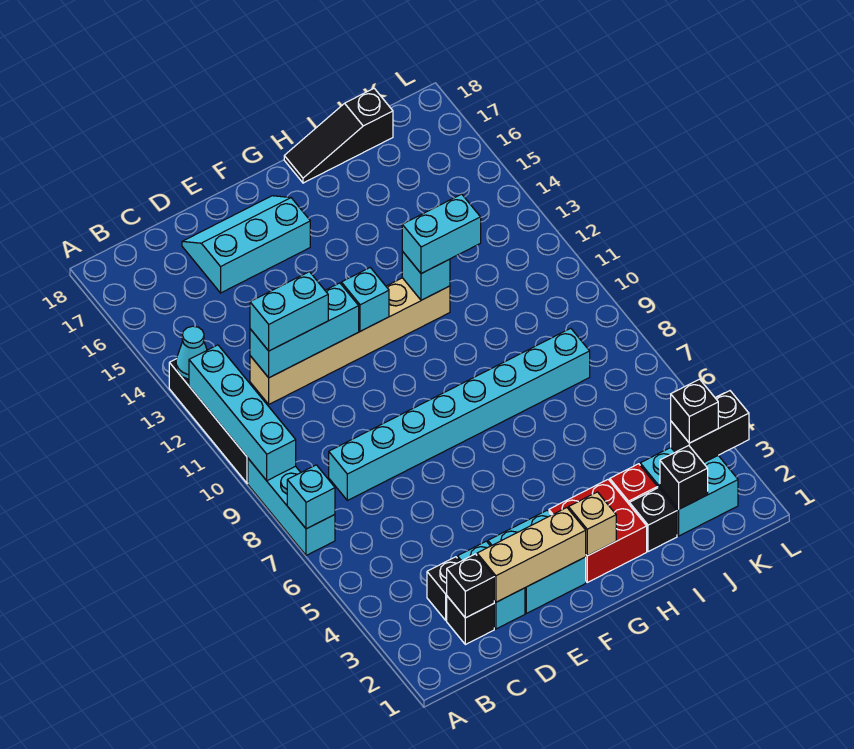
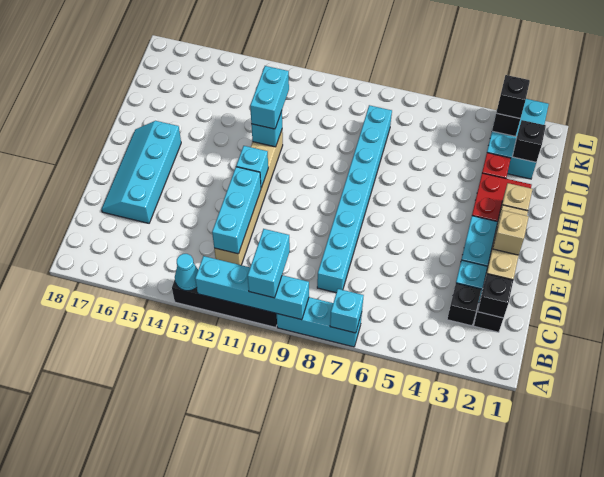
cyan 1x2 brick [250,272,328,351] -> cyan 1x2 brick moved to [248,229,290,298]
cyan 2x3 slope [182,196,310,293] -> cyan 2x4 slope [101,121,181,223]
none -> tan 1x1 brick [493,210,528,255]
black 1x3 slope [284,88,393,183] -> none
black 1x1 brick [629,488,677,552] -> none
cyan 2x2 brick [640,448,738,536] -> cyan 2x3 brick [487,99,549,179]

